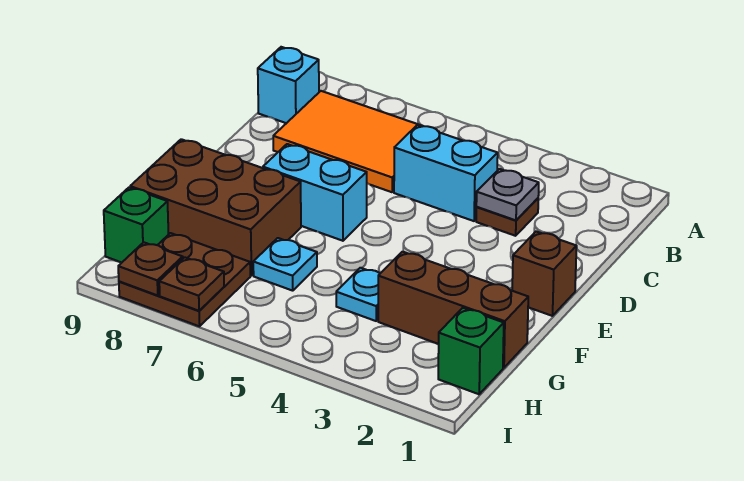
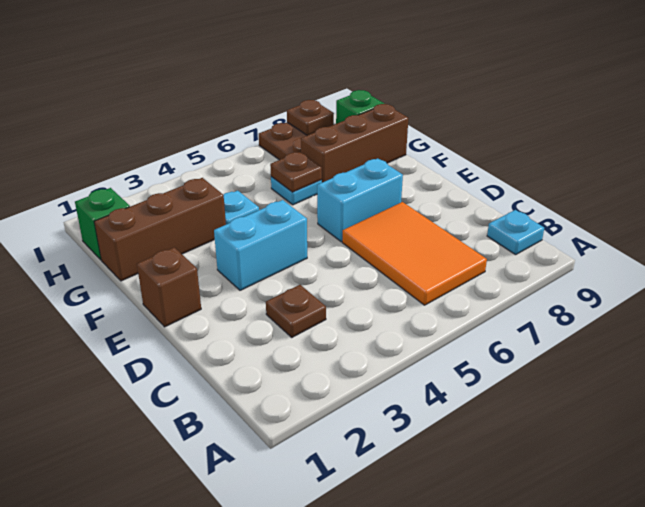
orange 2x3 tile [273,91,423,192] -> orange 2x3 tile turned to [342,202,487,305]
cyan 1x1 brick [258,47,319,123] -> cyan 1x1 plate [487,210,544,255]
grey 1x1 plate [476,169,539,220] -> none
cyan 1x2 brick [394,125,498,221] -> cyan 1x2 brick moved to [214,200,307,290]
brown 2x3 brick [130,139,301,276] -> brown 1x3 brick [301,104,408,183]
brown 1x1 plate [159,257,224,311] -> brown 1x1 plate moved to [270,152,322,192]

